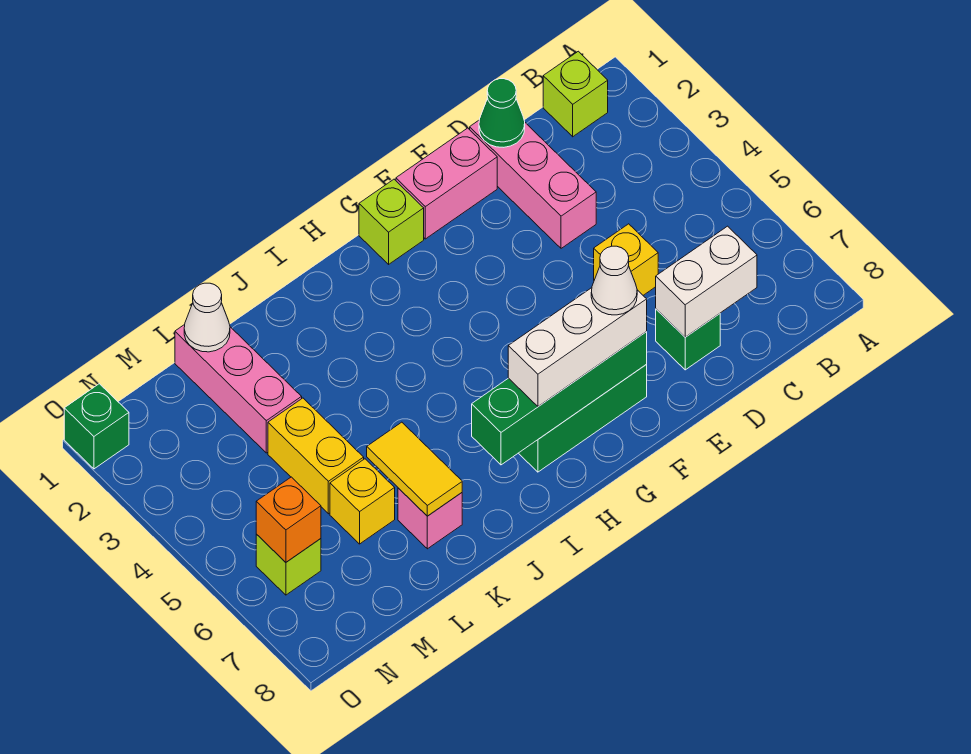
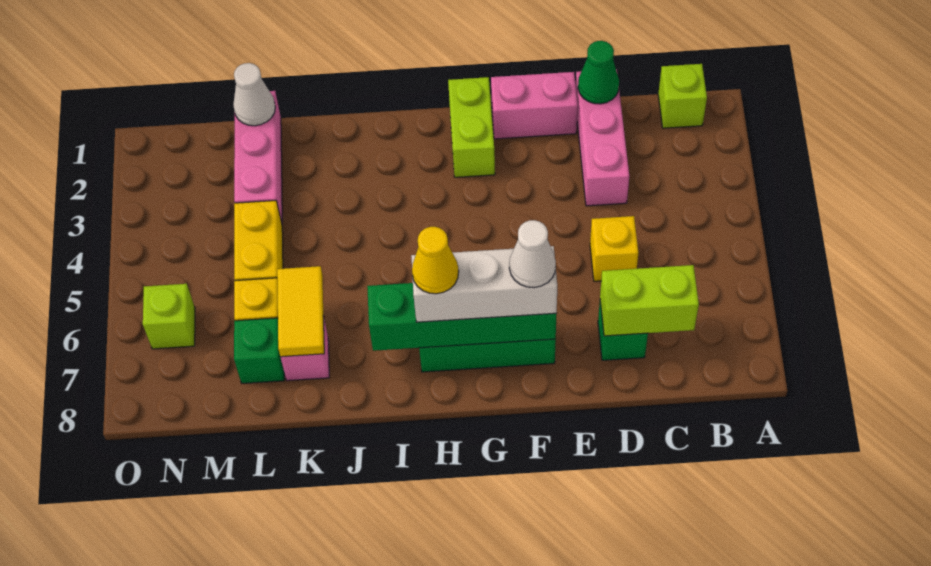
white 1x2 brick [656,226,757,337] -> lime 1x2 brick [600,265,699,336]
lime 1x1 brick [359,179,424,264] -> lime 1x2 brick [448,77,495,177]
none -> yellow 1x1 cone [412,227,459,294]
orange 1x1 brick [256,477,321,562] -> none
green 1x1 brick [64,384,129,469] -> green 1x1 brick moved to [234,318,284,383]

